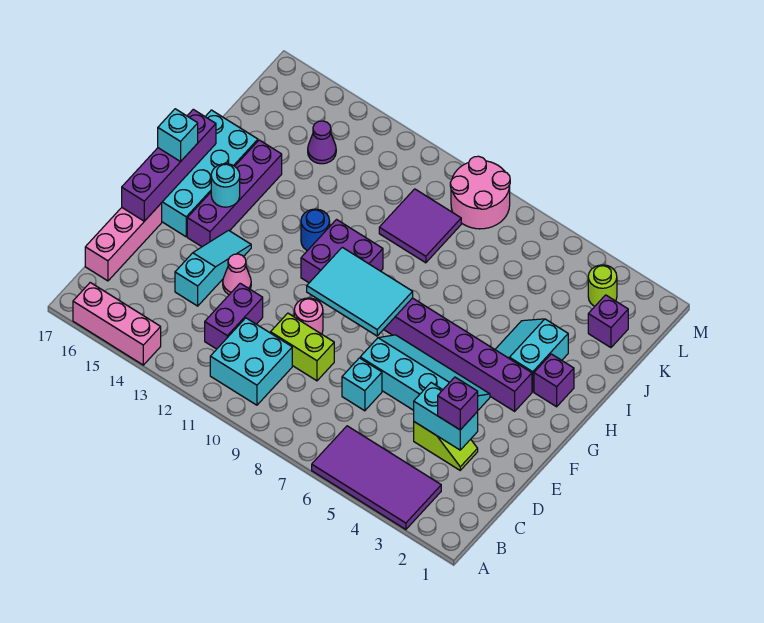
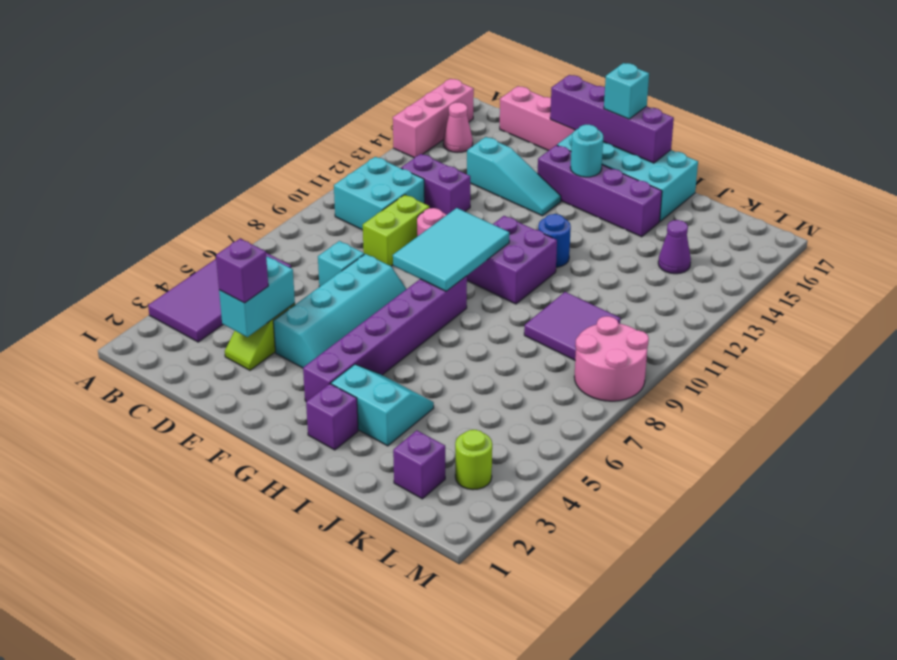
pink 1x1 cone [223,254,251,295] -> pink 1x1 cone moved to [443,102,473,153]

